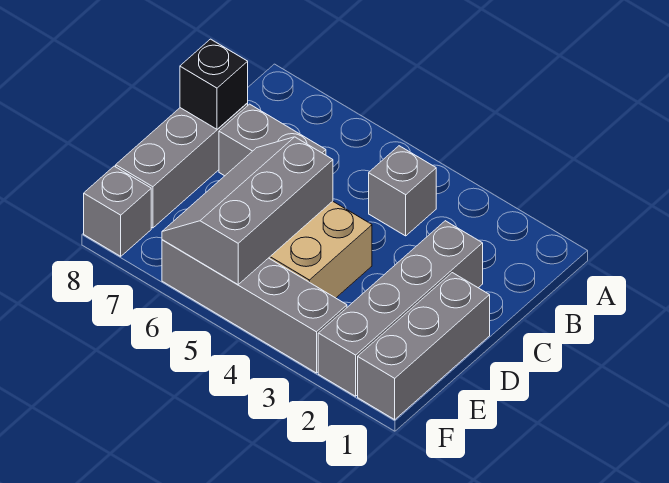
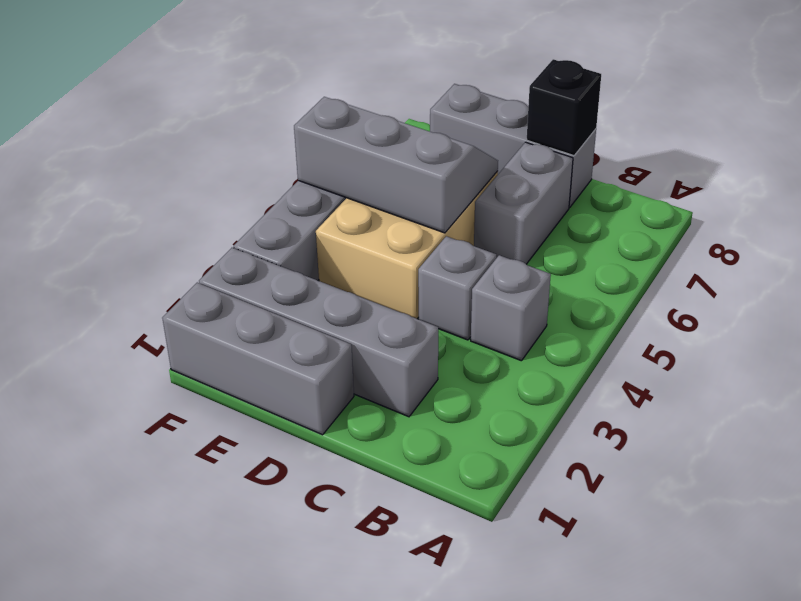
grey 1x1 brick [84,166,151,256] -> grey 1x1 brick moved to [418,236,496,340]

